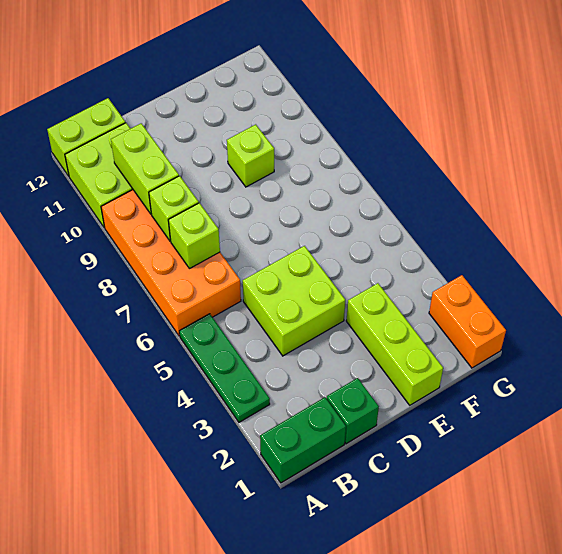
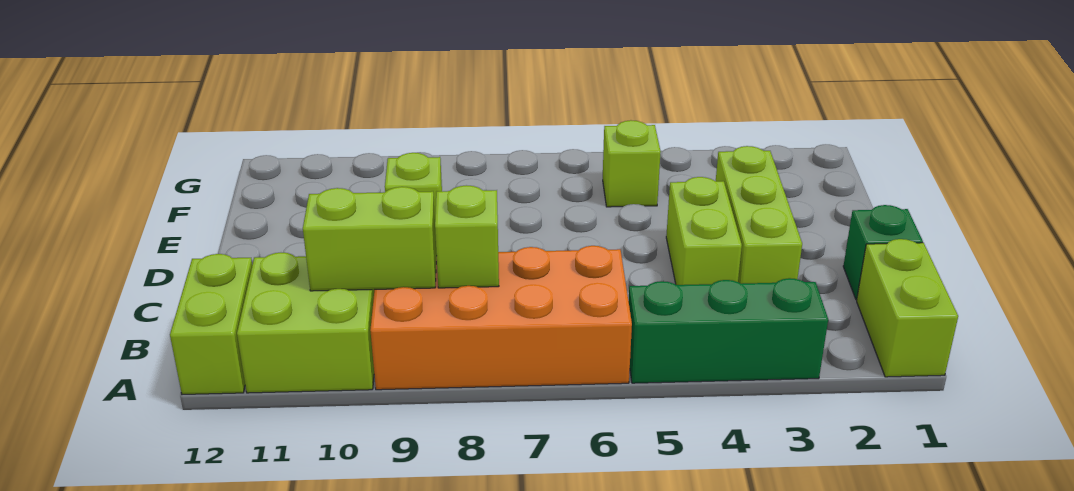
green 1x2 brick [260,397,346,483] -> lime 1x2 brick [857,239,958,377]
green 1x3 plate [179,314,270,422] -> green 1x3 brick [629,278,828,383]
lime 1x1 brick [168,203,220,269] -> lime 1x1 brick moved to [603,120,661,207]
lime 2x2 brick [243,246,345,356] -> lime 1x2 brick [666,177,742,285]
lime 1x3 brick [346,283,443,405] -> lime 1x3 brick turned to [716,146,802,284]
orange 1x2 brick [429,275,506,368] -> none

